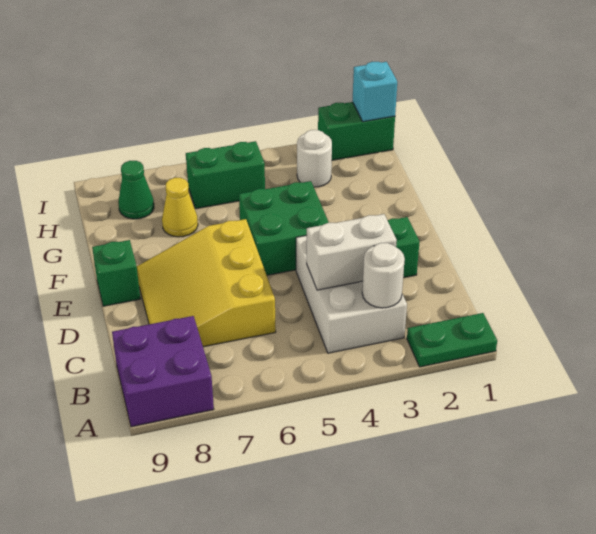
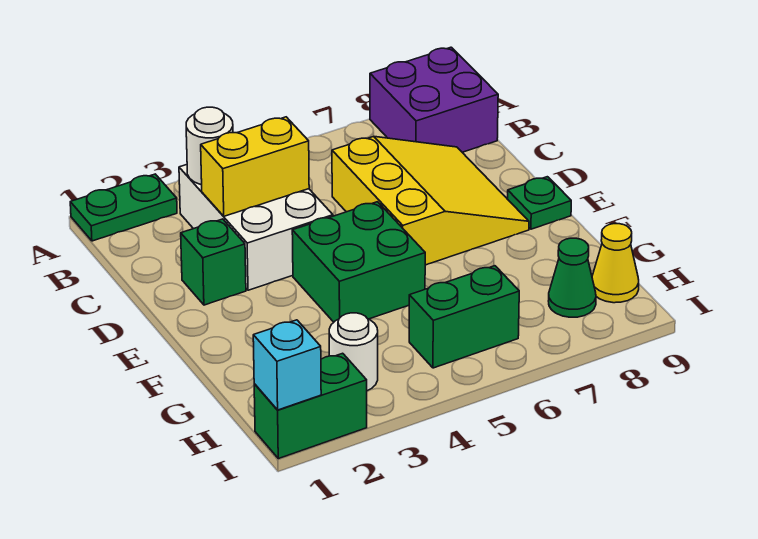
white 1x2 brick [307,214,397,290] -> yellow 1x2 brick [201,117,309,216]
green 1x1 brick [92,240,140,306] -> green 1x1 plate [508,177,571,229]
yellow 1x1 cone [162,178,198,237] -> yellow 1x1 cone moved to [592,224,639,303]

